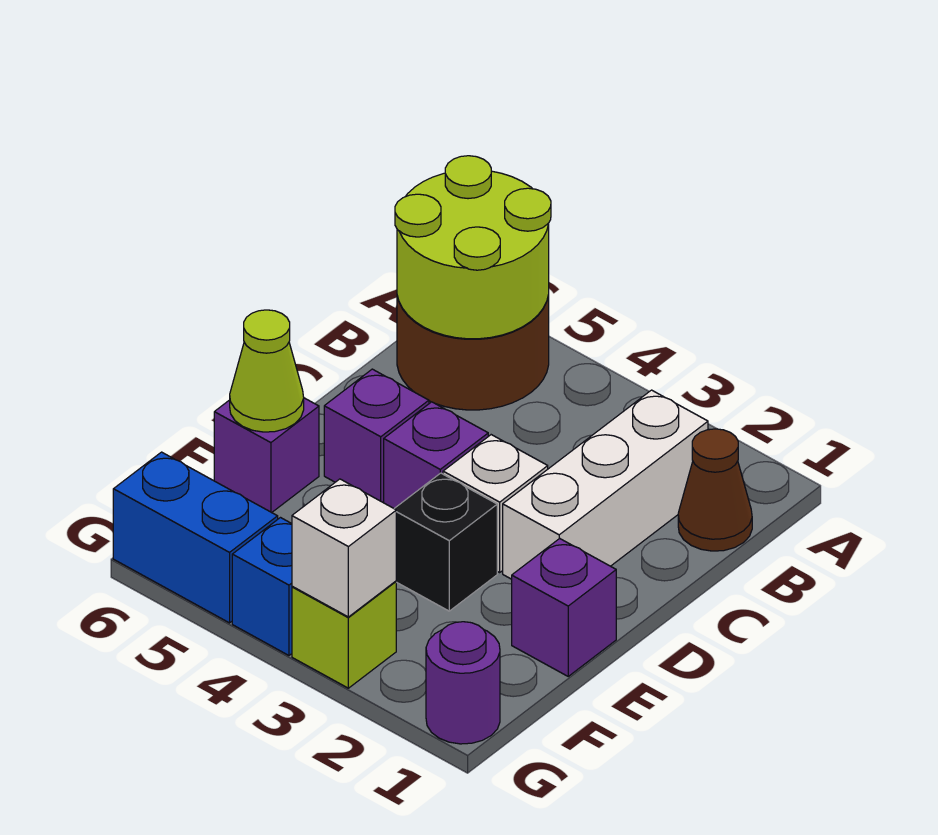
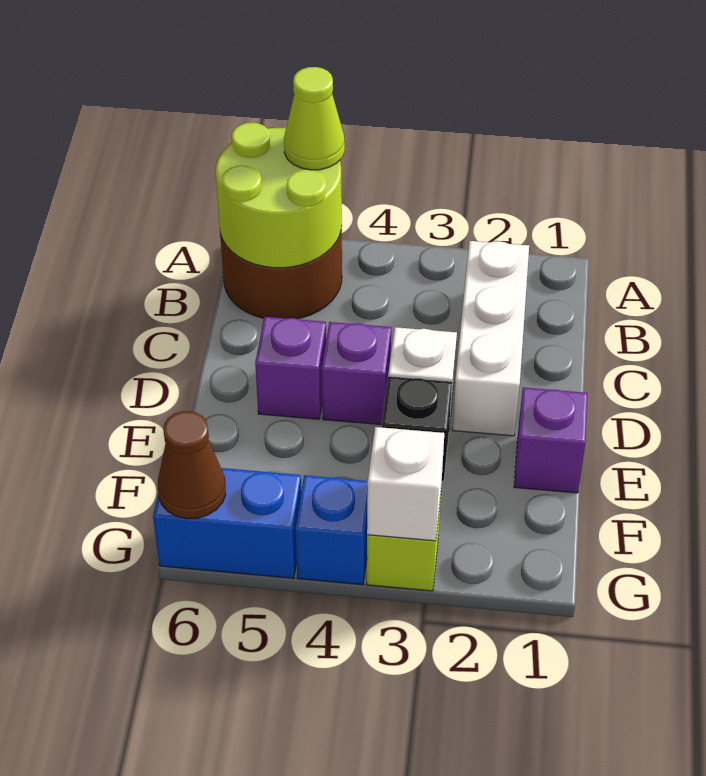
brown 1x1 cone [678,429,752,551] -> brown 1x1 cone moved to [158,411,226,519]
purple 1x1 brick [214,398,319,513] -> none
lime 1x1 cone [230,310,304,432] -> lime 1x1 cone moved to [284,67,345,170]
purple 1x1 round brick [426,622,500,744] -> none

